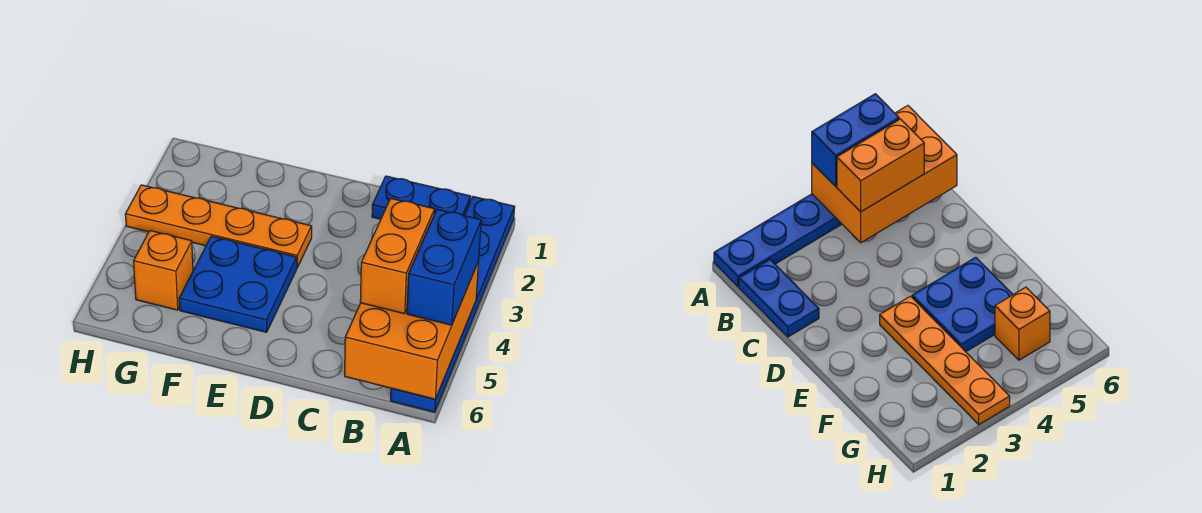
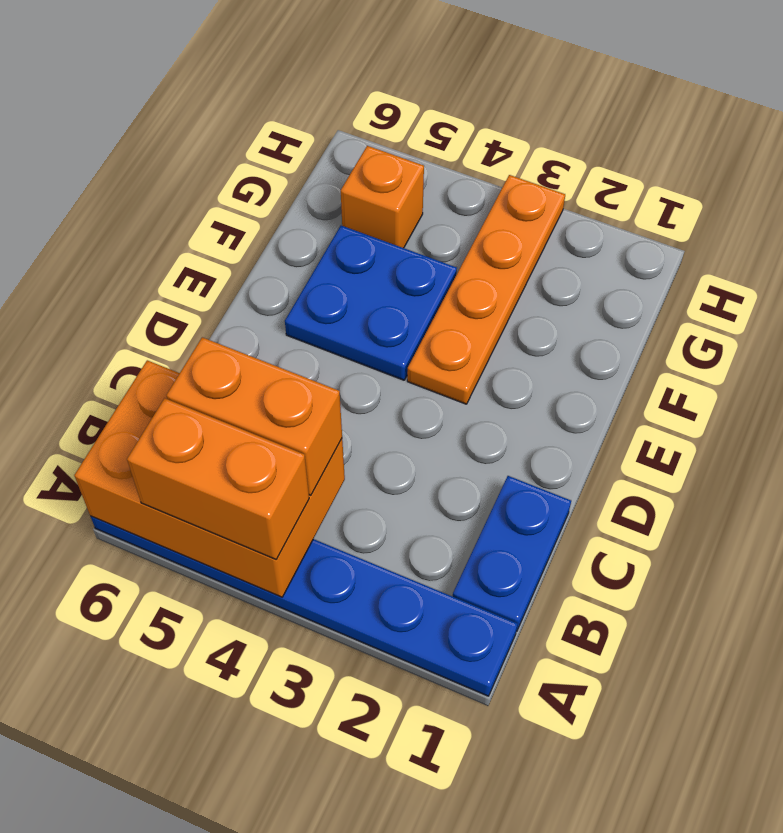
blue 1x2 brick [407,209,481,325] -> orange 1x2 brick [127,398,309,560]

